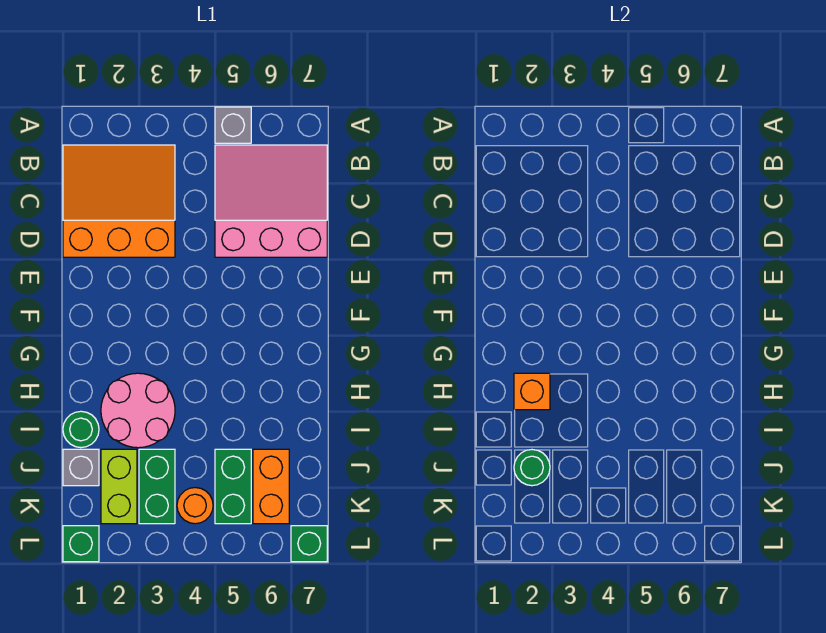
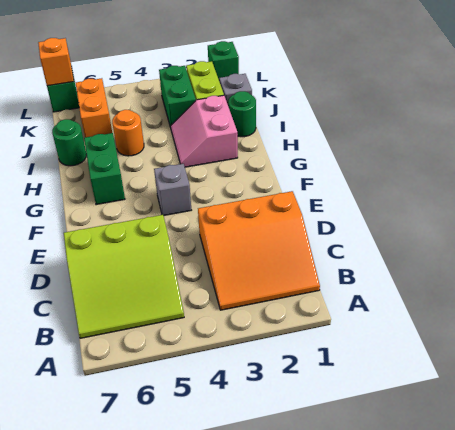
grey 1x1 brick [215,107,251,143] -> grey 1x1 brick moved to [154,164,191,216]
pink 3x3 slope [215,145,327,257] -> lime 3x3 slope [64,215,184,338]
pink 2x2 round brick [101,373,175,448] -> pink 2x2 slope [171,95,238,167]
orange 1x1 brick [514,373,550,410] -> orange 1x1 brick moved to [38,38,74,86]
green 1x1 round brick [514,450,550,486] -> green 1x1 round brick moved to [52,119,86,166]
green 1x2 brick [215,449,251,524] -> green 1x2 brick moved to [84,133,125,205]
orange 1x1 round brick [177,488,213,524] -> orange 1x1 round brick moved to [112,110,144,156]

